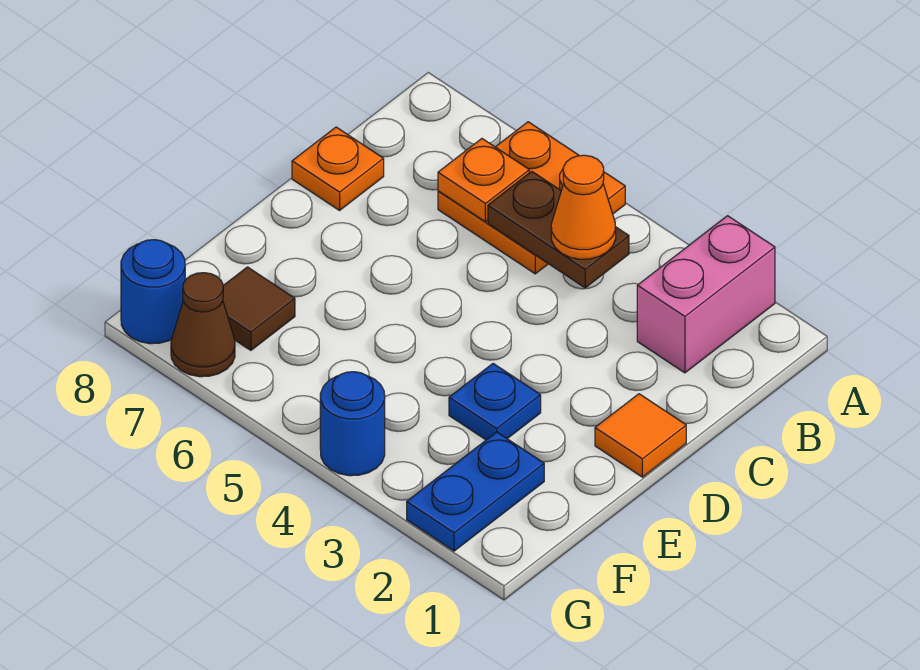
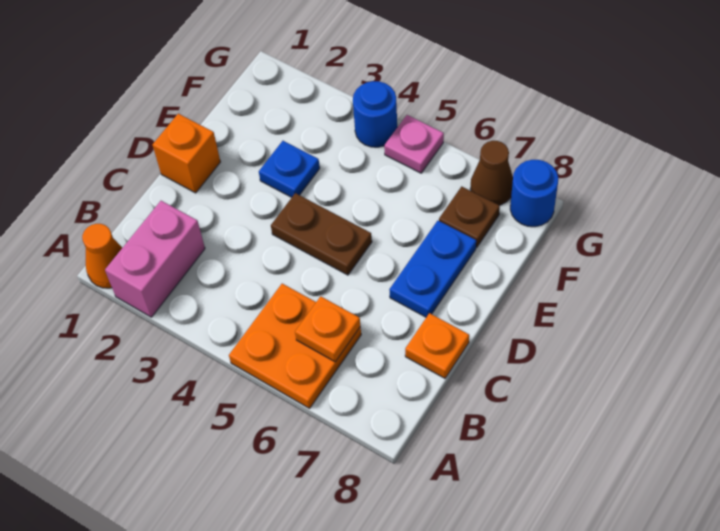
brown 1x2 plate [488,172,629,288] -> brown 1x2 plate moved to [271,193,372,275]
orange 1x1 cone [551,155,616,259] -> orange 1x1 cone moved to [82,224,122,288]
orange 1x1 tile [595,394,686,477] -> orange 1x1 brick [152,114,220,193]
blue 1x2 plate [407,432,544,551] -> blue 1x2 plate moved to [389,221,476,317]
brown 1x1 tile [223,267,295,350] -> brown 1x1 plate [439,186,500,247]
none -> pink 1x1 plate [384,115,444,173]

